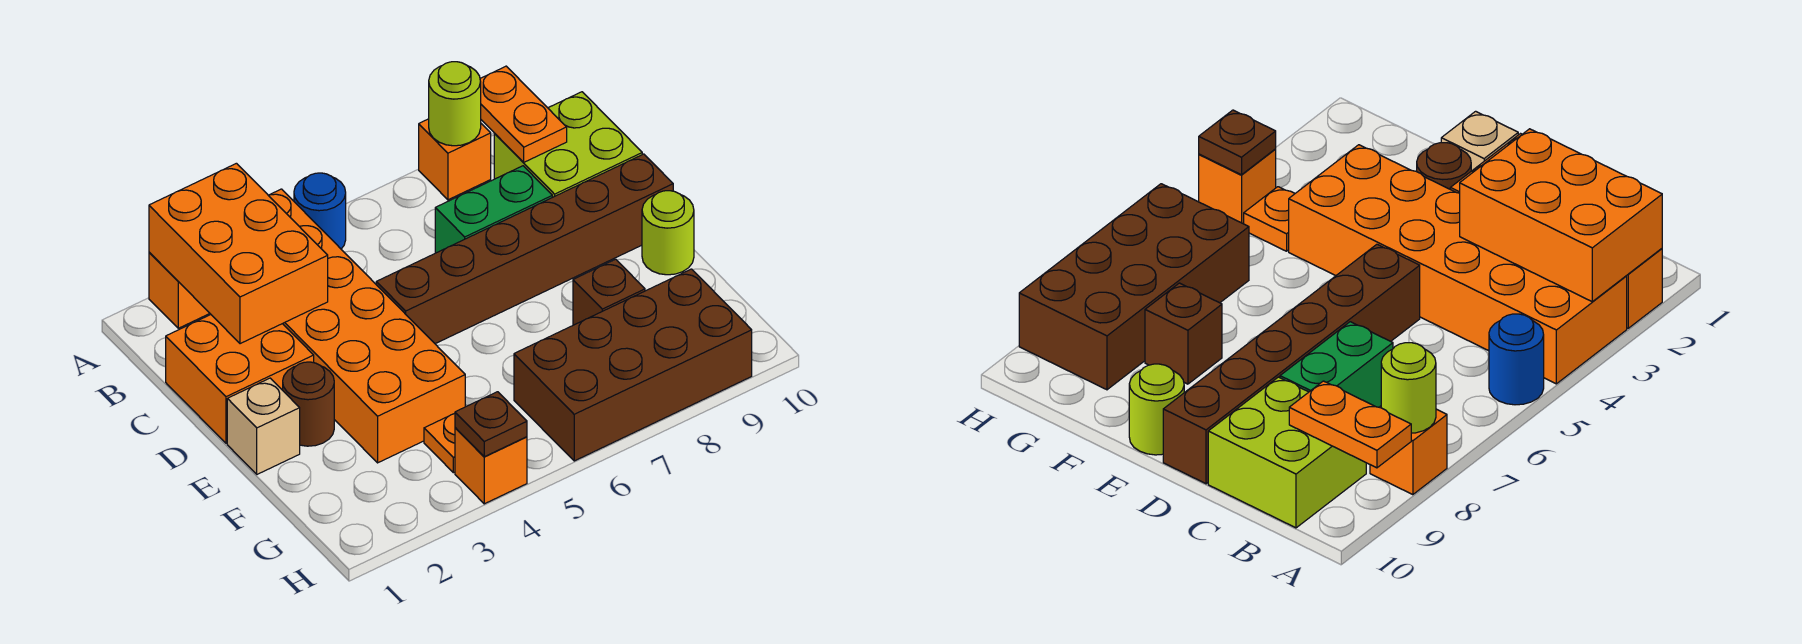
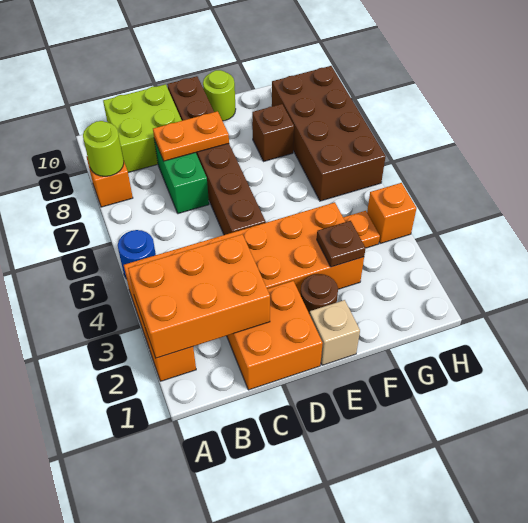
orange 1x2 plate [480,66,567,162] -> orange 1x2 plate moved to [153,111,229,161]
brown 1x1 plate [455,392,527,457] -> brown 1x1 plate moved to [317,221,366,267]

